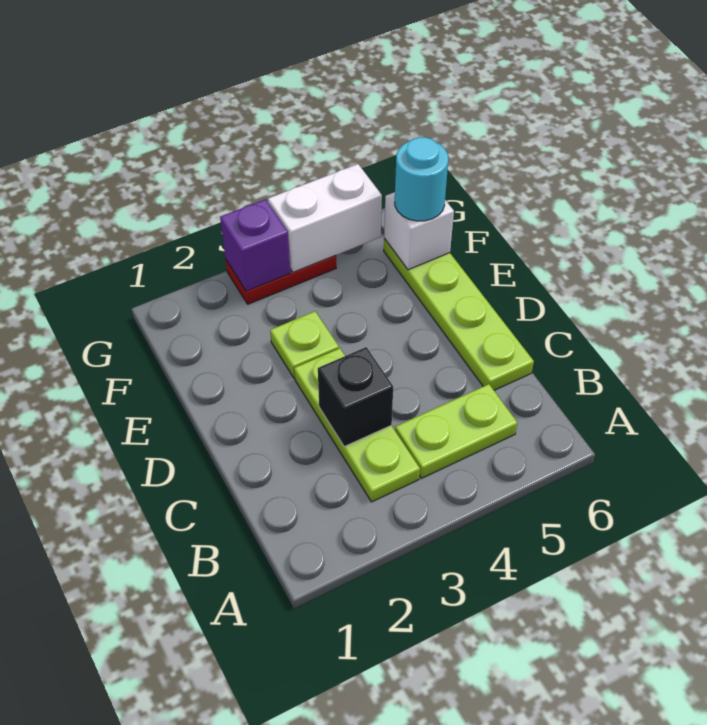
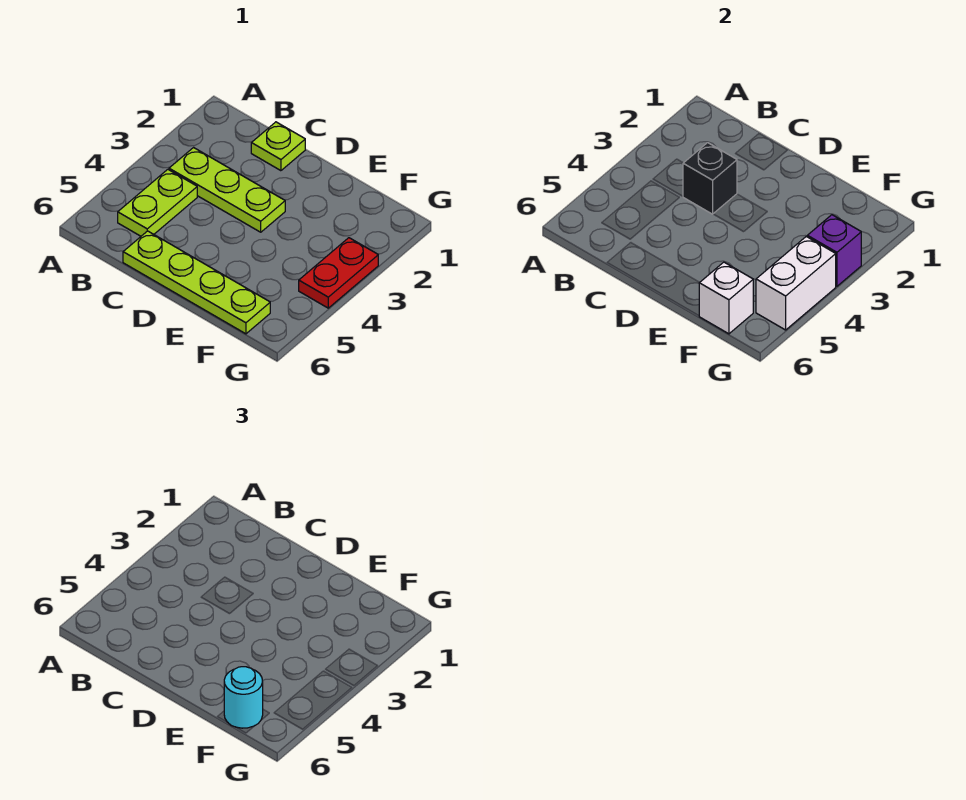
lime 1x1 plate [270,311,339,378] -> lime 1x1 plate moved to [251,122,305,171]

